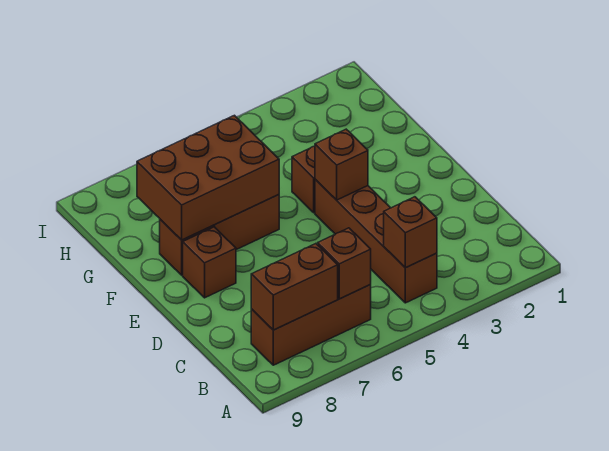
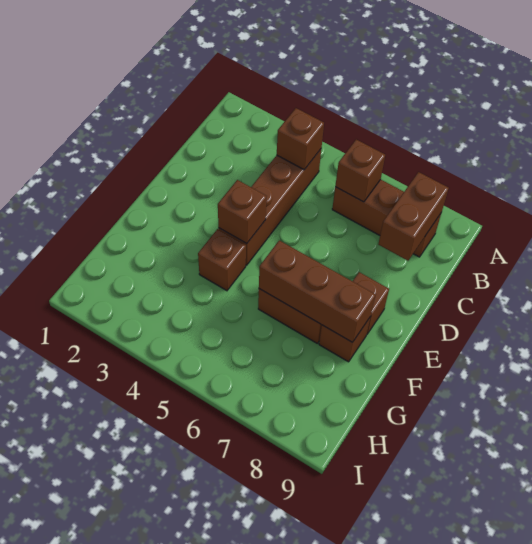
brown 1x2 brick [251,244,338,330] -> brown 1x2 brick turned to [378,172,449,261]
brown 2x3 brick [137,115,279,240] -> brown 1x3 brick [259,240,375,342]

